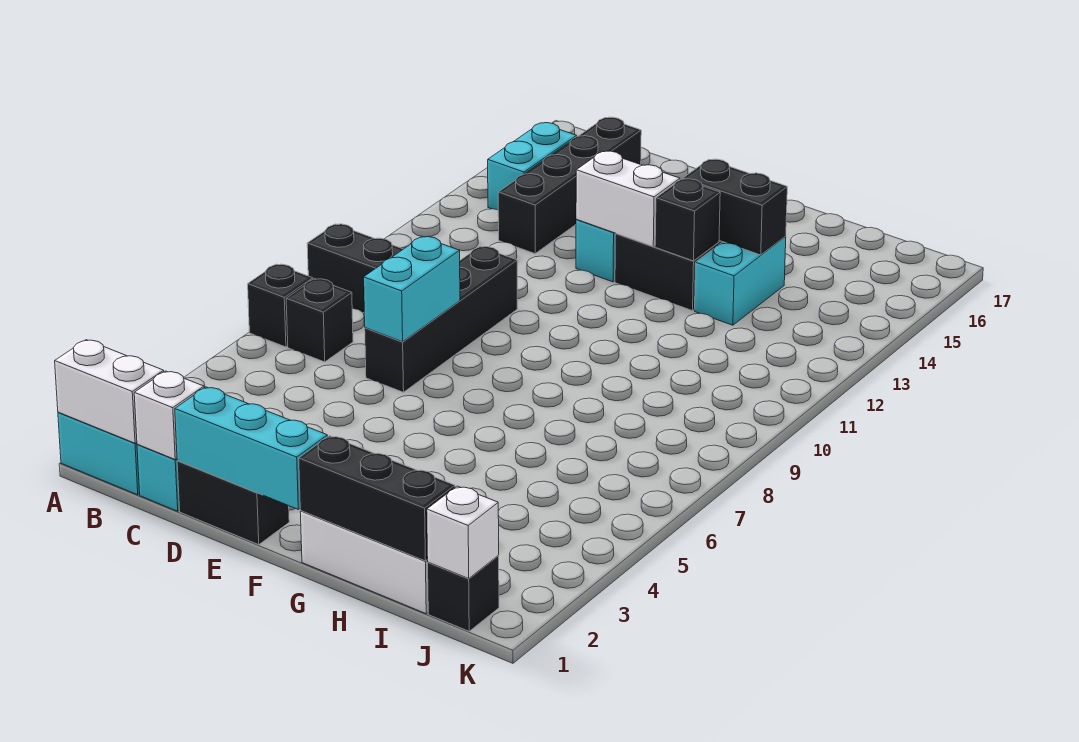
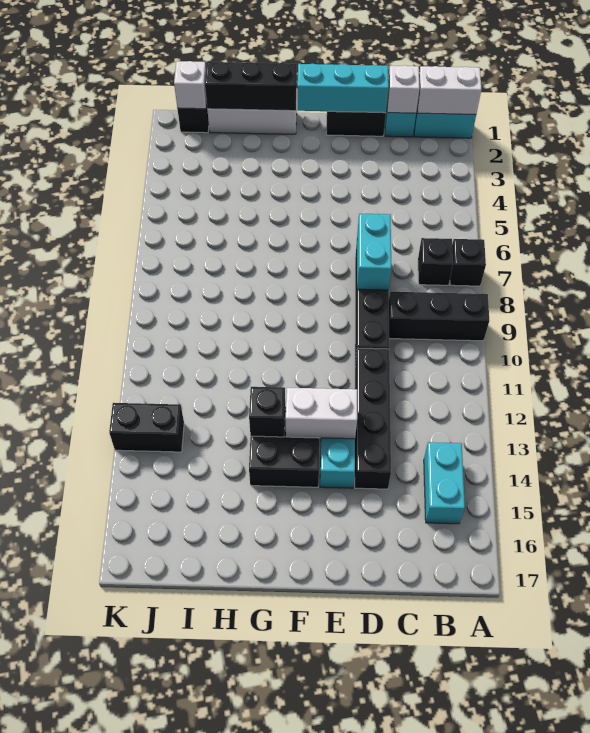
black 1x4 brick [498,117,641,254] -> black 1x4 brick moved to [355,348,391,489]
black 1x2 brick [683,159,787,255] -> black 1x2 brick moved to [109,403,184,452]
cyan 1x2 brick [695,237,786,325] -> none

